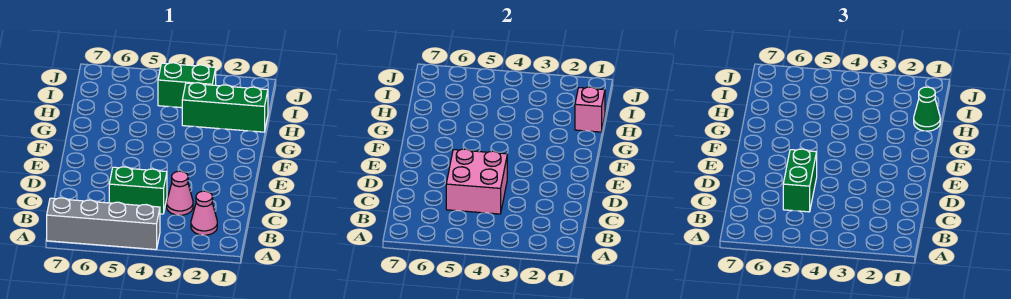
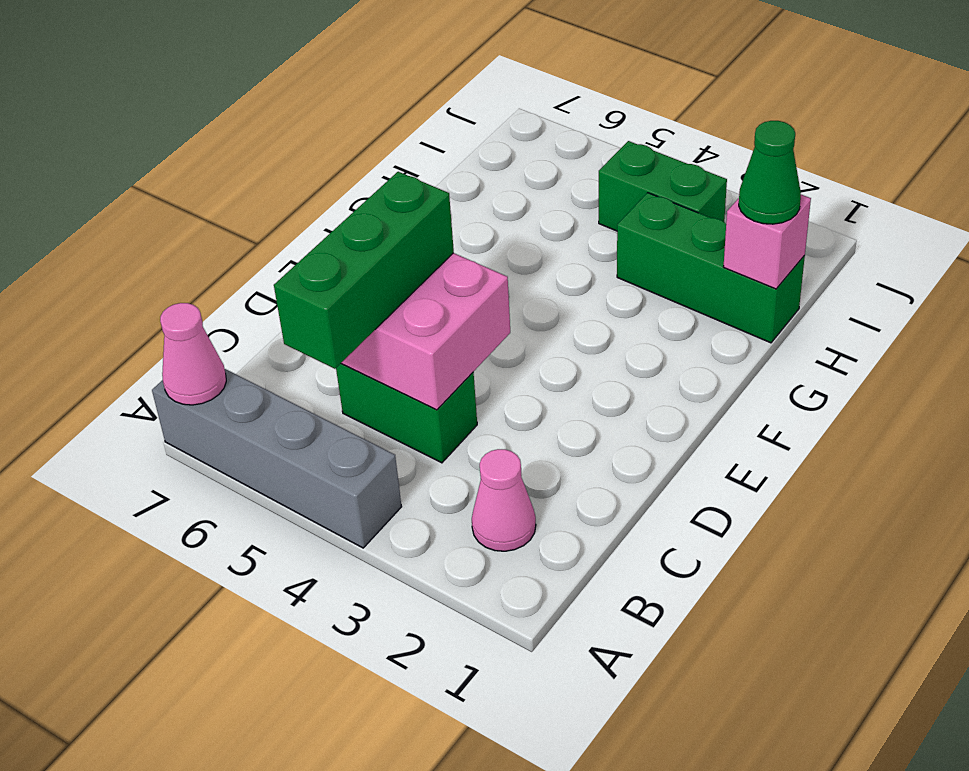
pink 1x1 cone [167,171,193,215] -> pink 1x1 cone moved to [160,303,226,405]
green 1x2 brick [783,149,817,212] -> green 1x3 brick [274,172,454,369]

